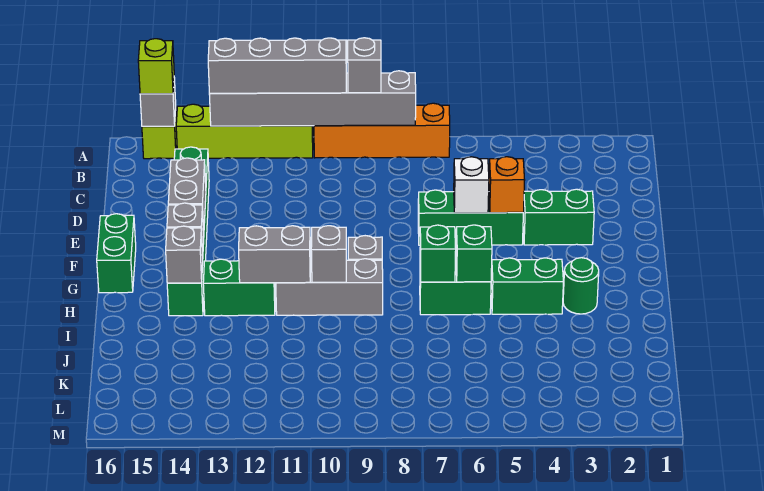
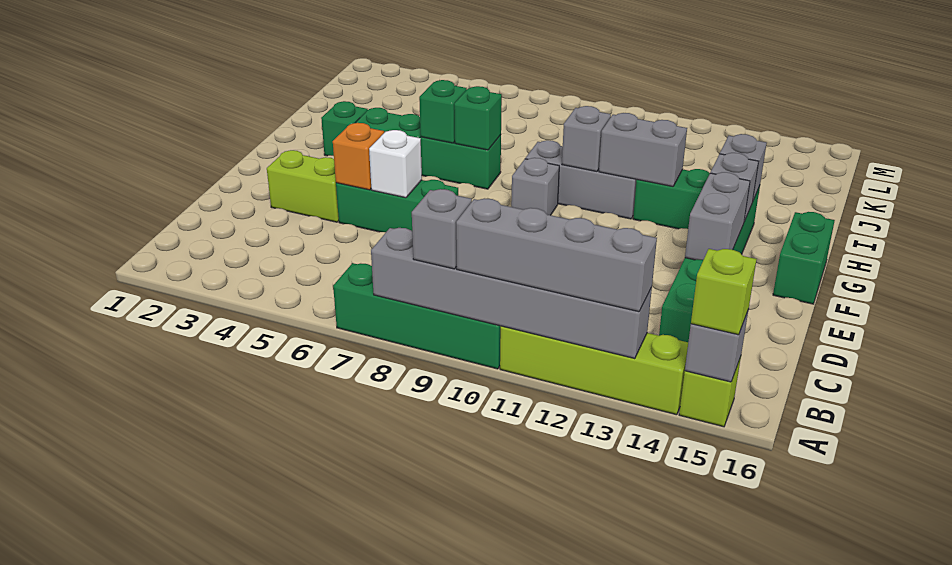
orange 1x4 brick [314,103,450,158] -> green 1x4 brick [333,263,501,369]
green 1x2 brick [523,189,594,245] -> lime 1x2 brick [267,150,339,222]
green 1x1 round brick [563,258,599,314] -> green 1x1 brick [321,101,368,156]

